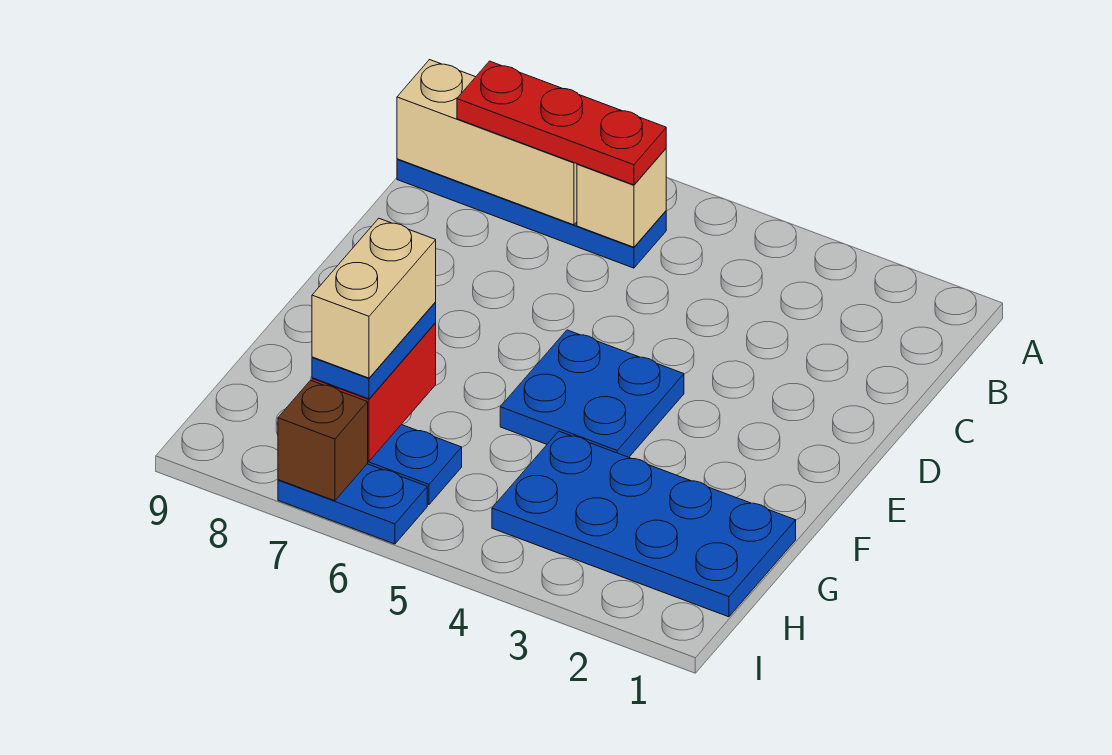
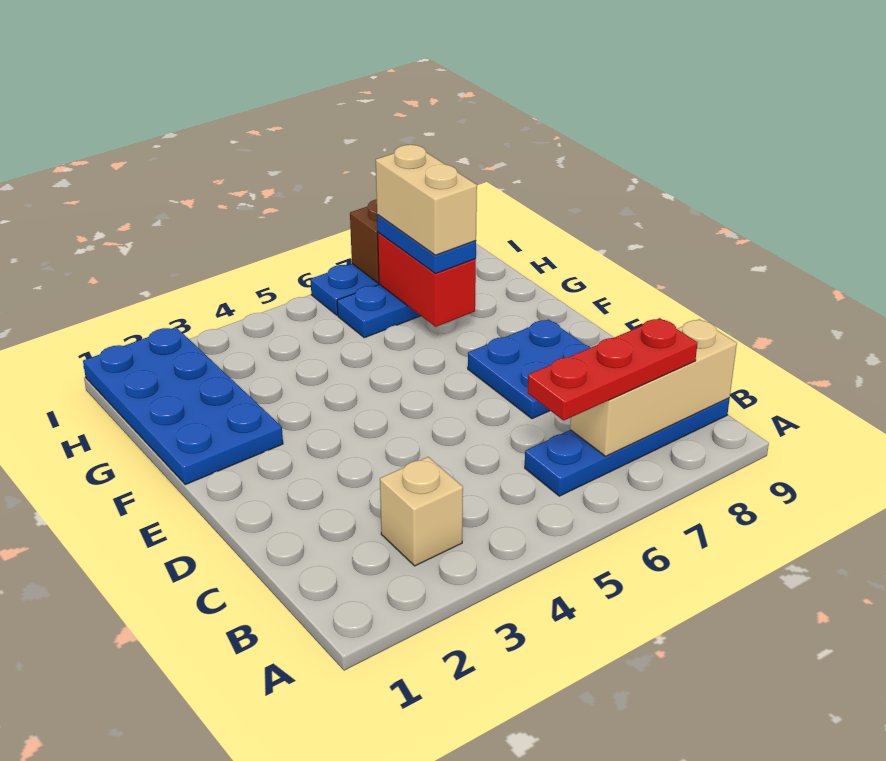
tan 1x1 brick [577,149,666,247] -> tan 1x1 brick moved to [380,457,463,566]
blue 2x2 plate [500,330,684,457] -> blue 2x2 plate moved to [468,319,591,419]
blue 2x4 plate [492,431,796,617] -> blue 2x4 plate turned to [83,327,283,485]

